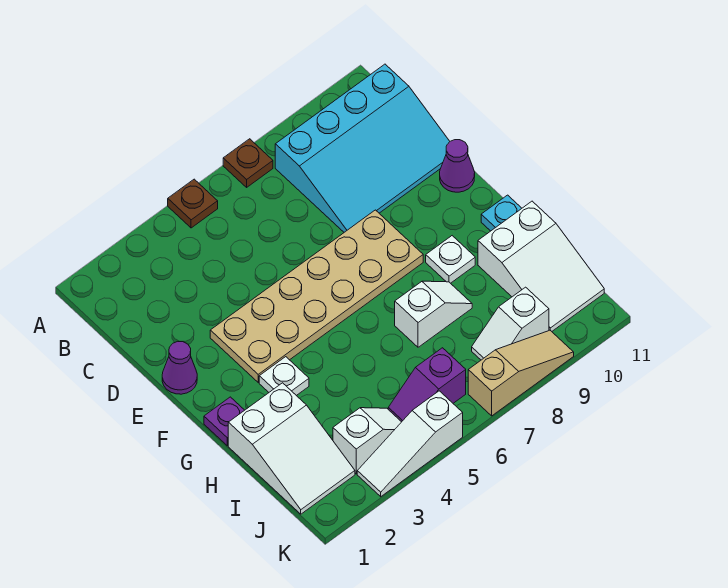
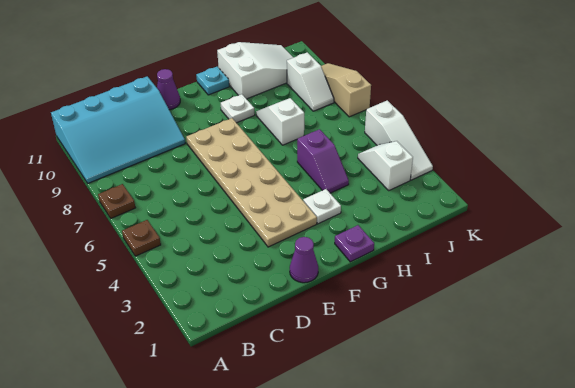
cyan 3x4 slope [275,64,450,232] -> cyan 3x4 slope turned to [51,76,185,183]
white 2x3 slope [228,383,355,514] -> none
purple 1x2 slope [388,348,466,422] -> purple 1x2 slope moved to [297,129,349,193]

